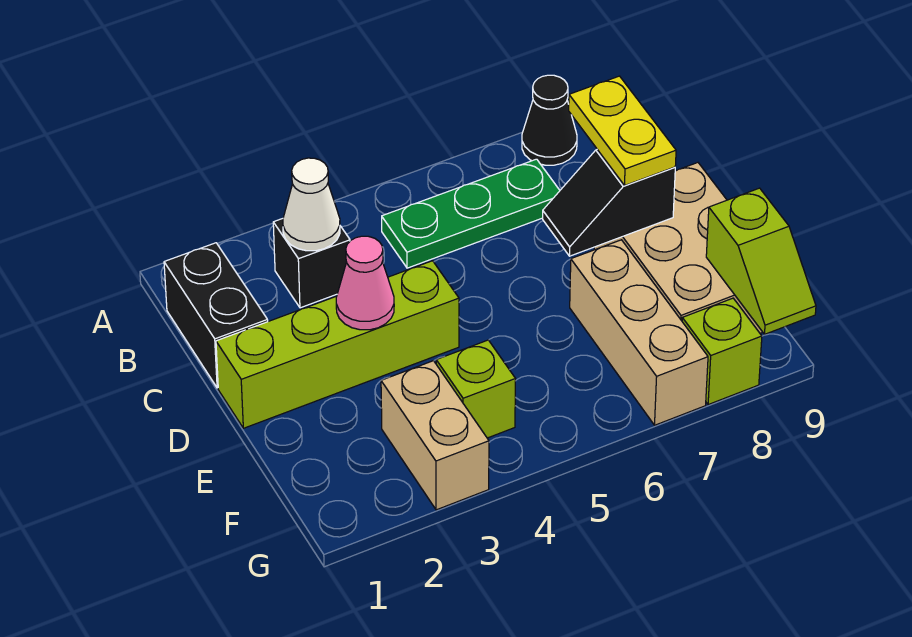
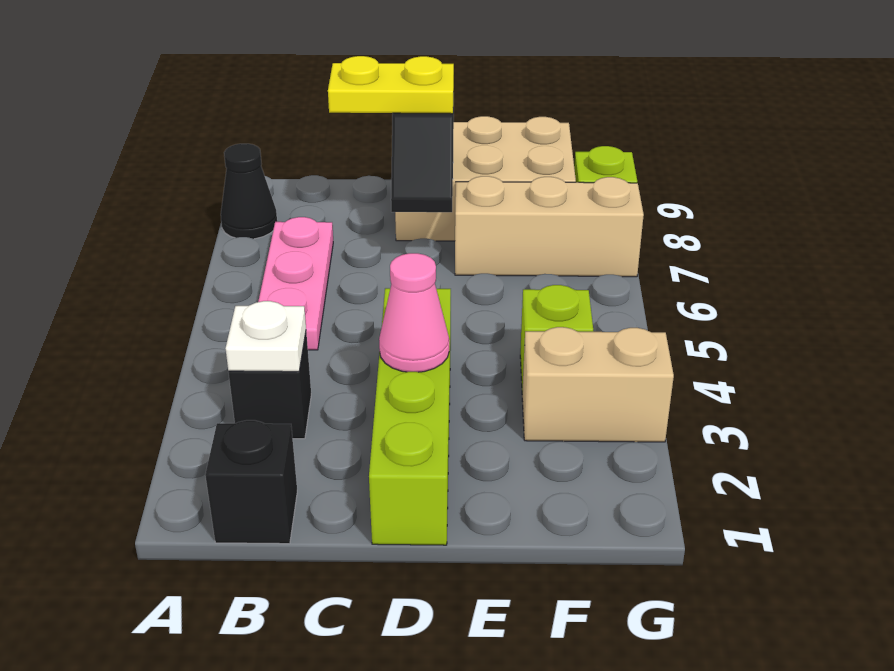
black 1x2 brick [164,243,268,388] -> black 1x1 brick [205,420,297,544]
white 1x1 cone [283,158,340,251] -> white 1x1 plate [226,301,306,372]
green 1x3 plate [382,159,560,268] -> pink 1x3 plate [258,217,333,350]
lime 1x2 slope [706,188,816,334] -> none

